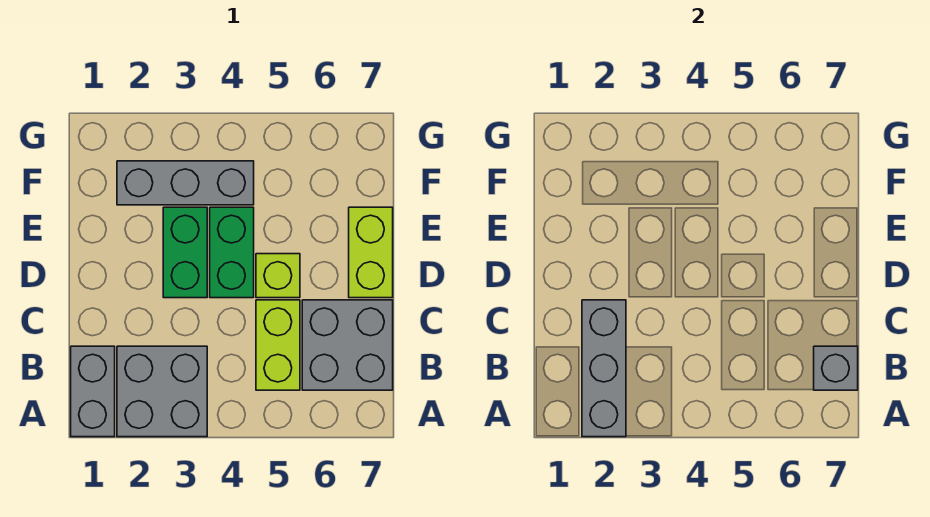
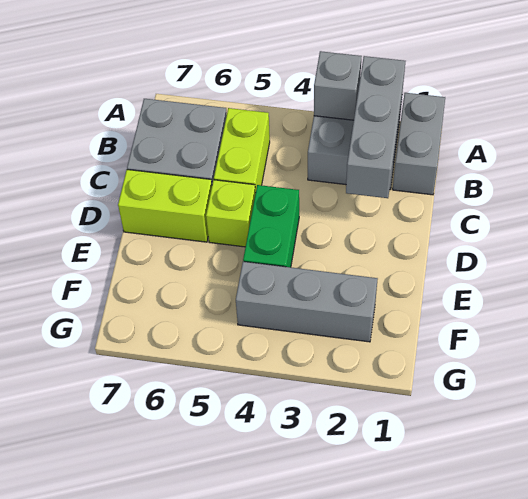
grey 1x1 brick [814,346,858,390] -> grey 1x1 brick moved to [314,51,362,120]
green 1x2 brick [163,207,207,298] -> none
lime 1x2 brick [349,207,393,298] -> lime 1x2 brick turned to [118,170,212,242]

